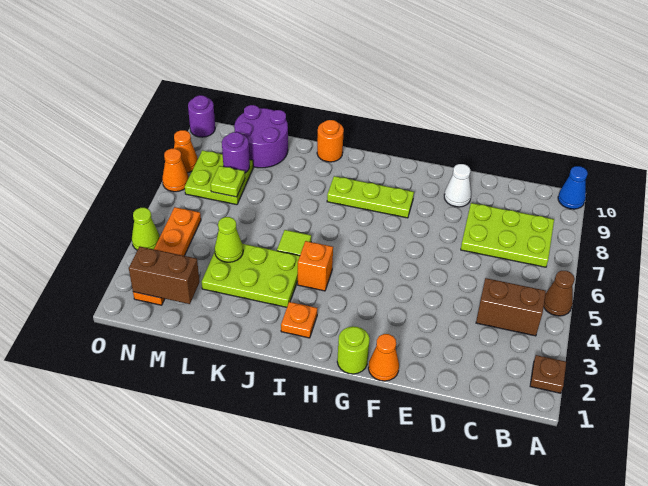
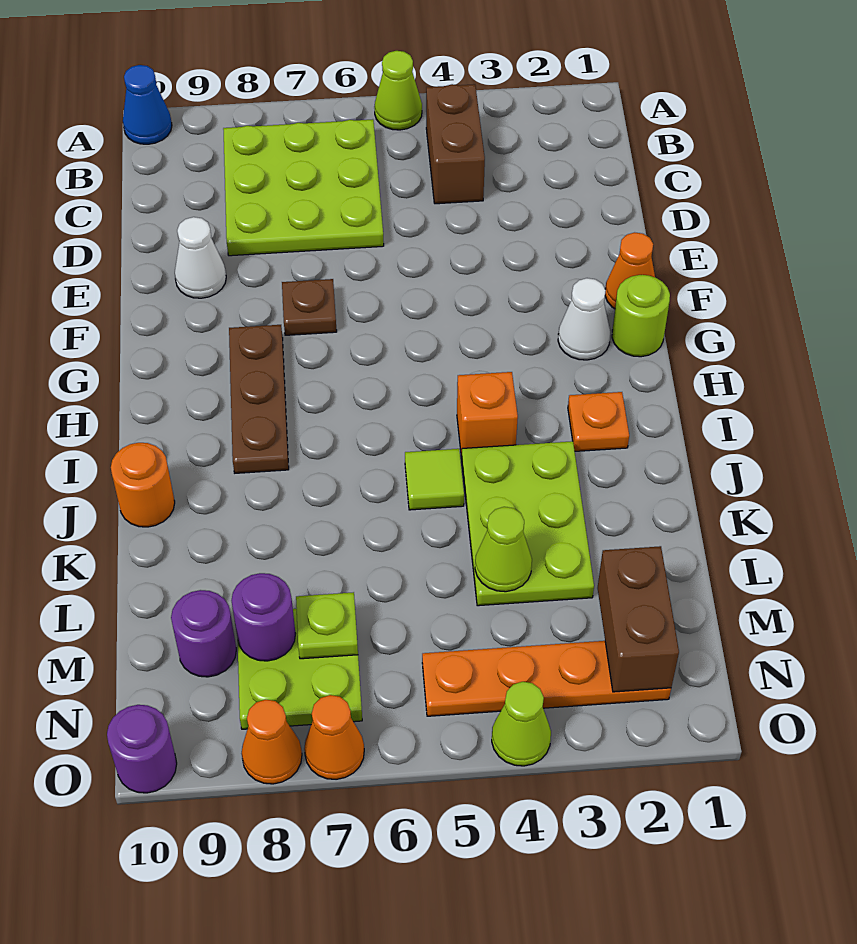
brown 1x1 plate [530,355,566,393] -> brown 1x1 plate moved to [282,279,337,335]
brown 1x1 cone [544,271,575,316] -> lime 1x1 cone [374,51,422,130]
lime 2x3 plate [461,203,554,267] -> lime 3x3 plate [223,119,384,256]
none -> white 1x1 cone [558,278,610,360]
lime 1x3 plate [327,176,414,218] -> brown 1x3 plate [229,325,289,473]
purple 2x2 round brick [234,105,288,168] -> purple 1x1 round brick [171,590,236,677]

